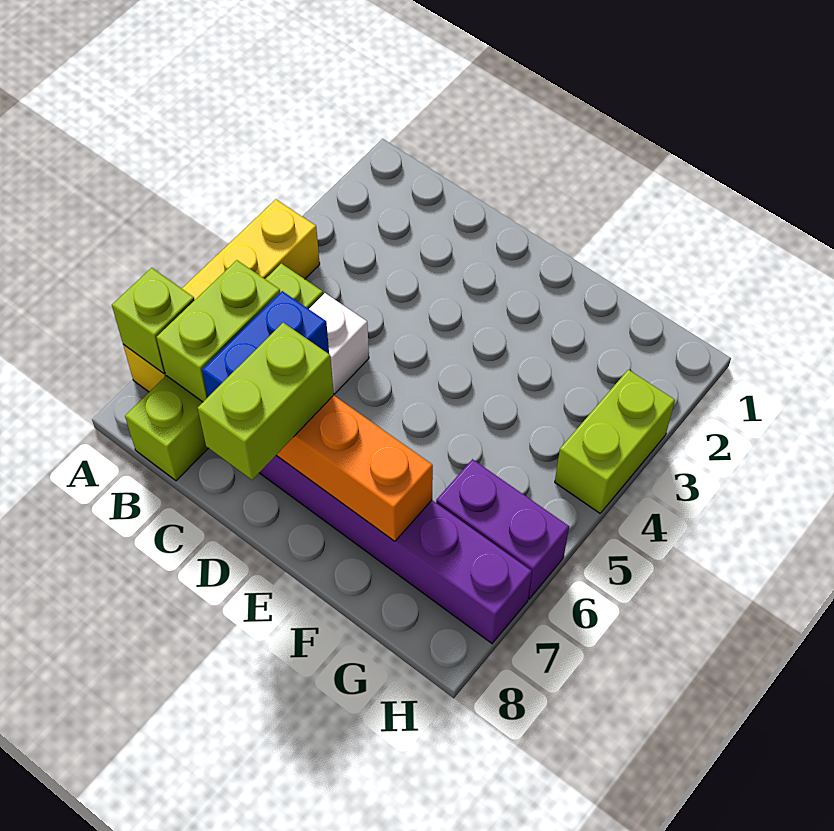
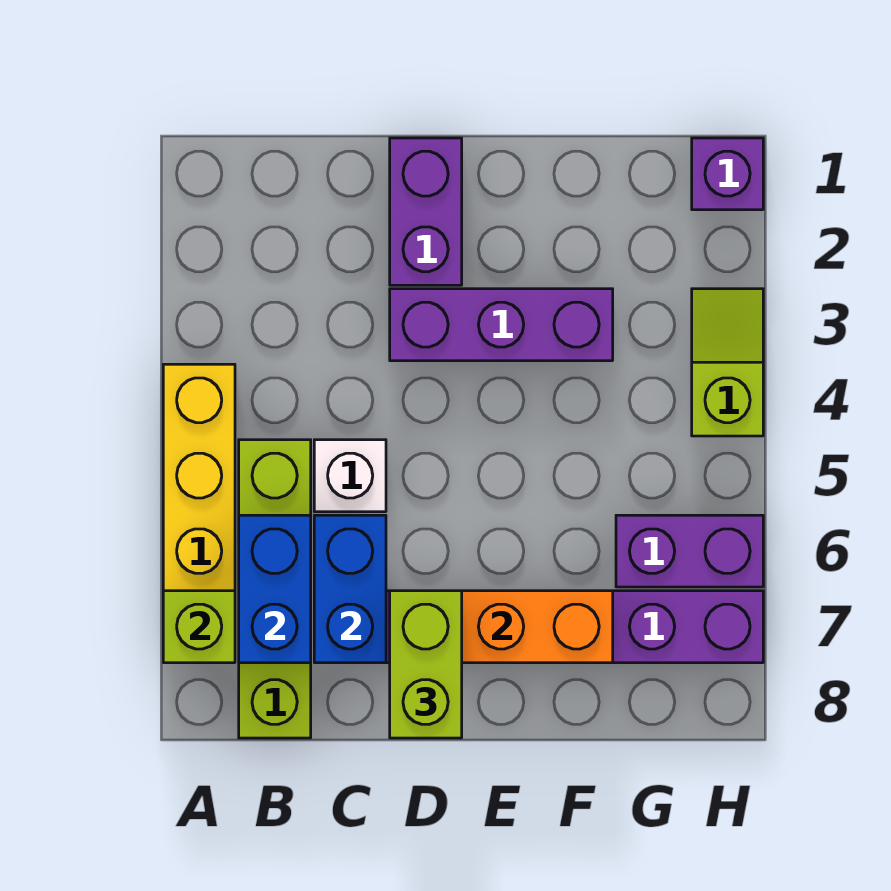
lime 1x2 brick [156,260,280,402] -> blue 1x2 brick [239,515,311,663]
none -> purple 1x2 brick [390,138,462,285]
none -> purple 1x3 brick [390,289,613,361]
none -> purple 1x1 brick [692,138,763,210]
lime 1x2 brick [555,370,675,513] -> lime 1x2 slope [692,289,763,436]

